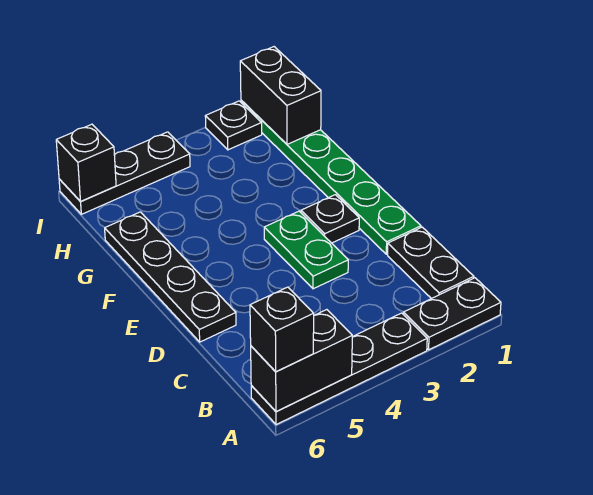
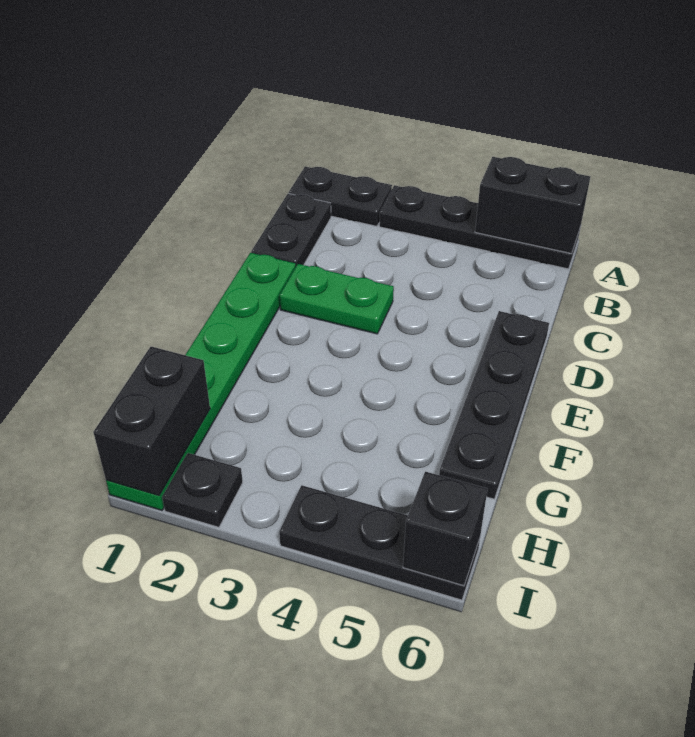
black 1x1 brick [250,287,314,372] -> none
green 1x2 plate [264,211,348,289] -> green 1x2 plate turned to [280,264,394,334]
black 1x1 plate [301,195,359,243] -> none

